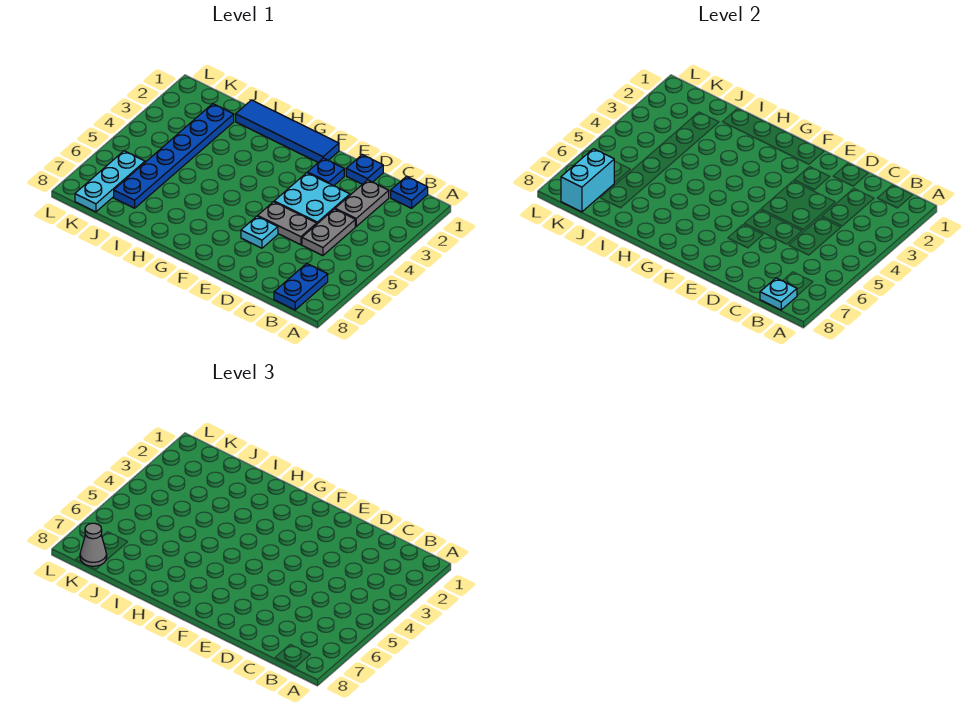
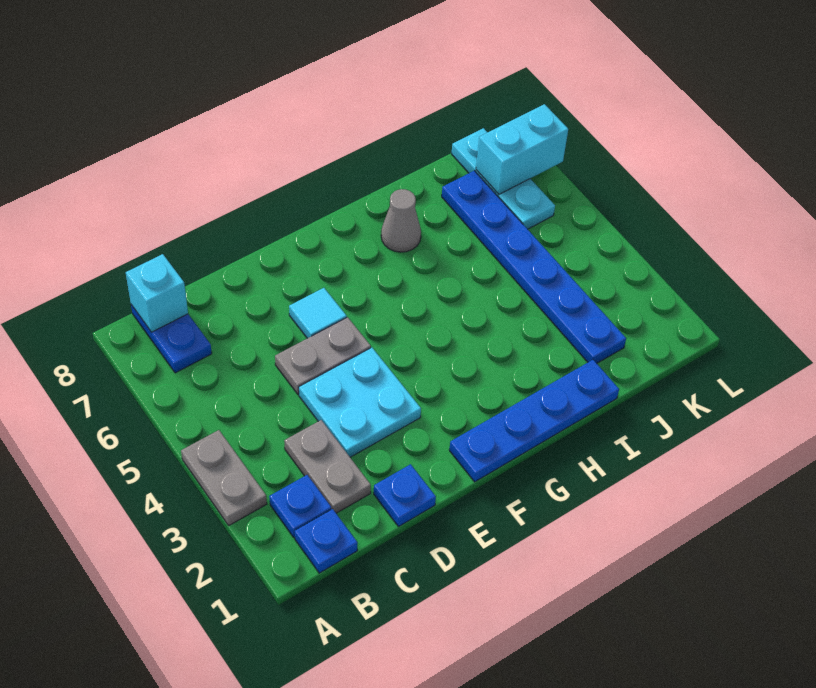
cyan 1x1 plate [760,278,797,310] -> cyan 1x1 brick [126,254,188,332]
grey 1x2 plate [302,209,355,256] -> grey 1x2 plate moved to [181,430,267,525]
blue 1x1 plate [308,158,344,186] -> blue 1x1 plate moved to [269,475,332,537]
cyan 1x1 plate [241,216,278,248] -> cyan 1x1 tile [289,288,347,338]
blue 1x4 tile [236,100,339,162] -> blue 1x4 plate [449,360,619,482]
cyan 1x2 brick [561,149,615,212] -> cyan 1x2 brick turned to [476,104,568,194]
grey 1x1 cone [80,523,107,566] -> grey 1x1 cone moved to [381,189,421,252]

